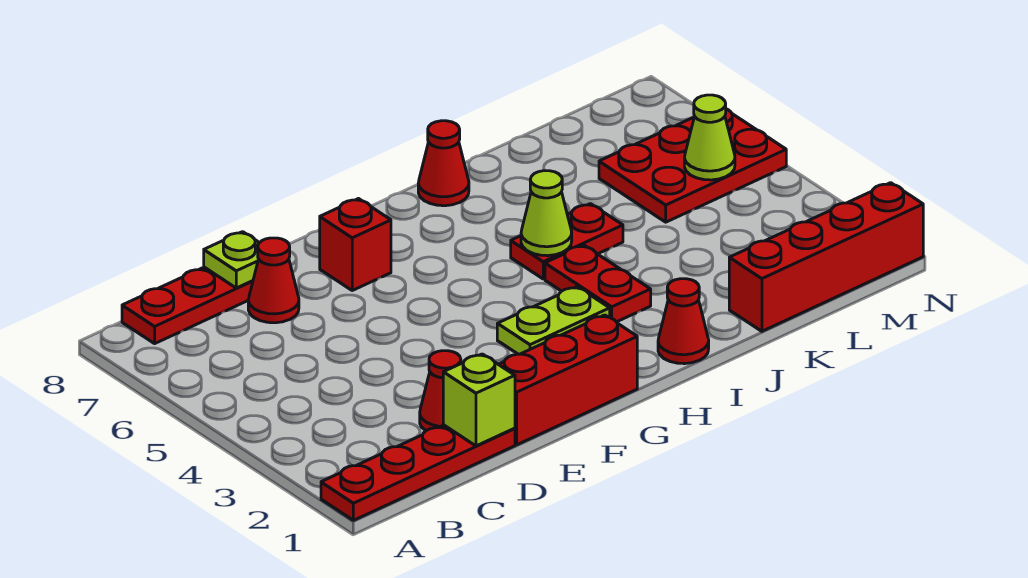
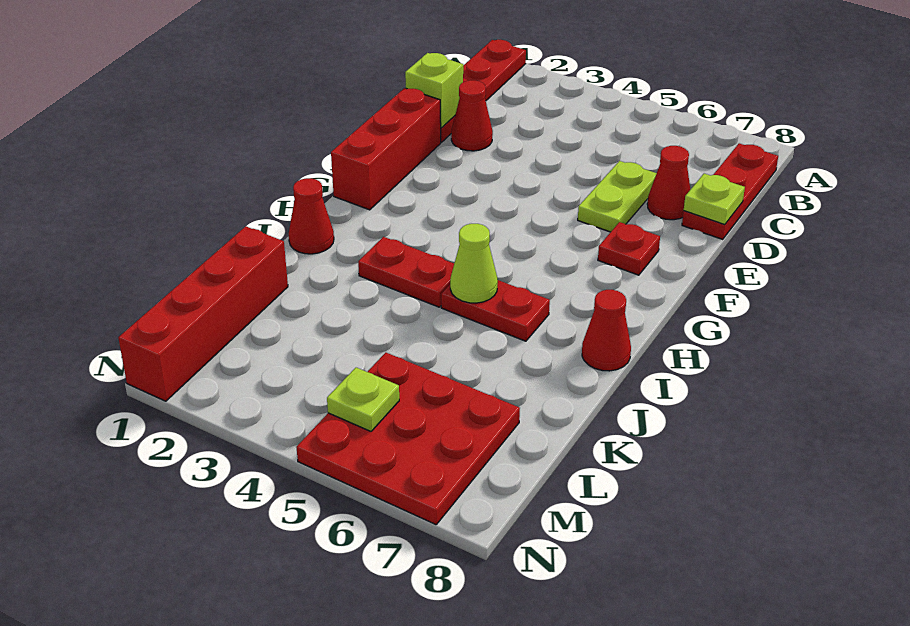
red 1x1 brick [320,199,391,290] -> red 1x1 plate [598,222,660,275]
lime 1x2 plate [497,287,610,354] -> lime 1x2 plate moved to [578,161,657,232]
red 1x2 plate [511,204,623,279] -> red 1x2 plate turned to [441,280,550,341]
red 2x3 plate [599,109,786,222] -> red 3x3 plate [296,353,520,525]
lime 1x1 cone [684,95,735,180] -> lime 1x1 plate [327,368,399,431]

